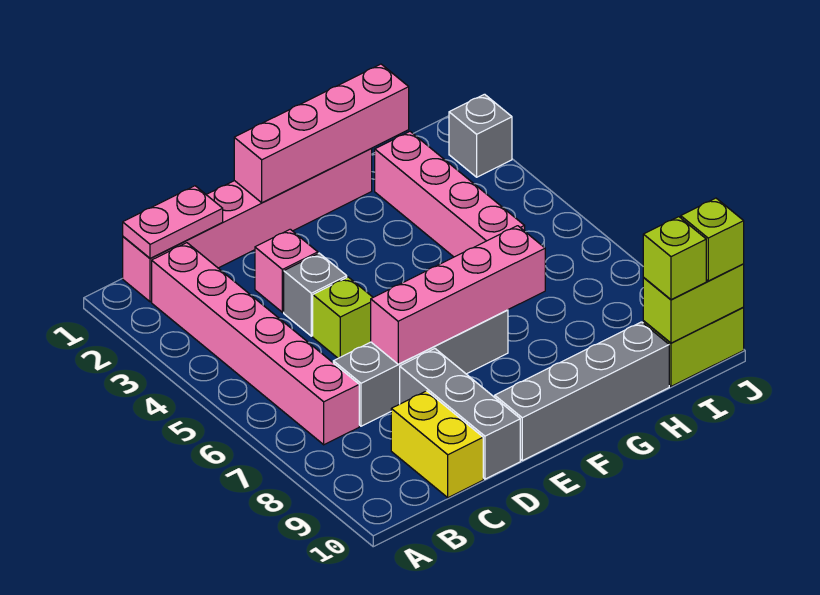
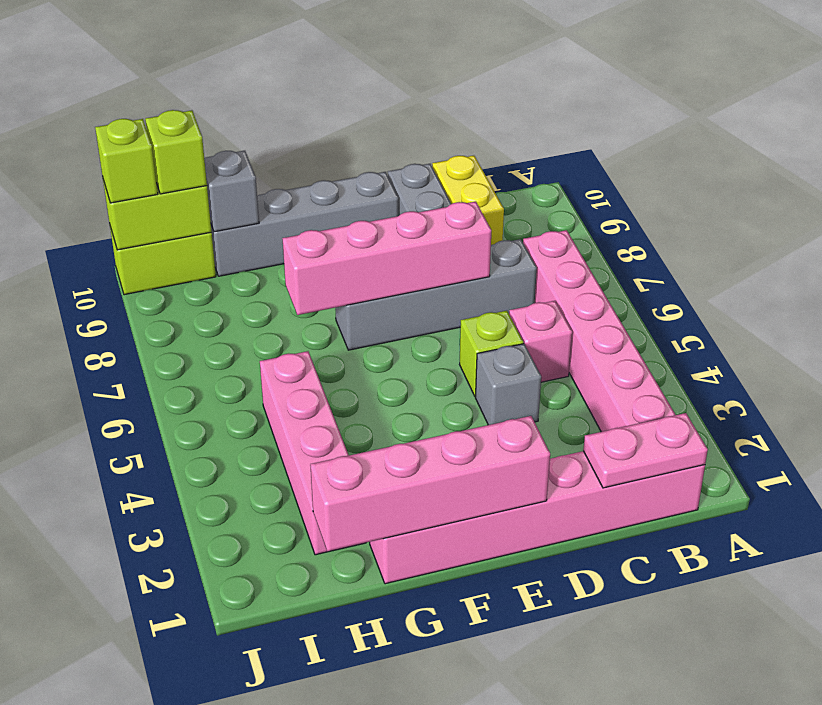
pink 1x1 brick [255,229,318,312] -> pink 1x1 brick moved to [509,301,572,382]
grey 1x1 brick [449,94,512,177] -> grey 1x1 brick moved to [204,151,259,232]

